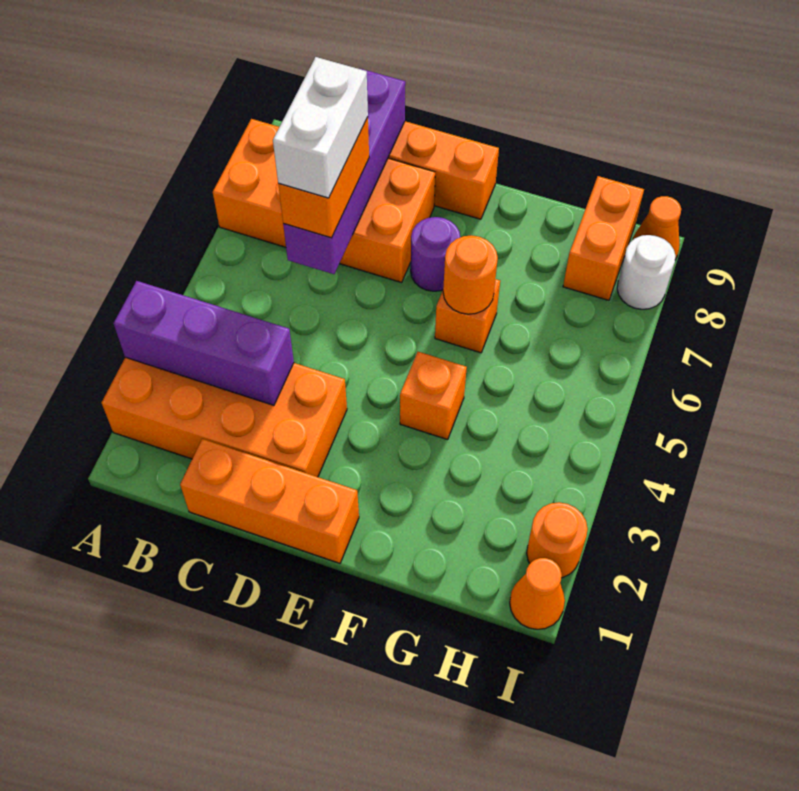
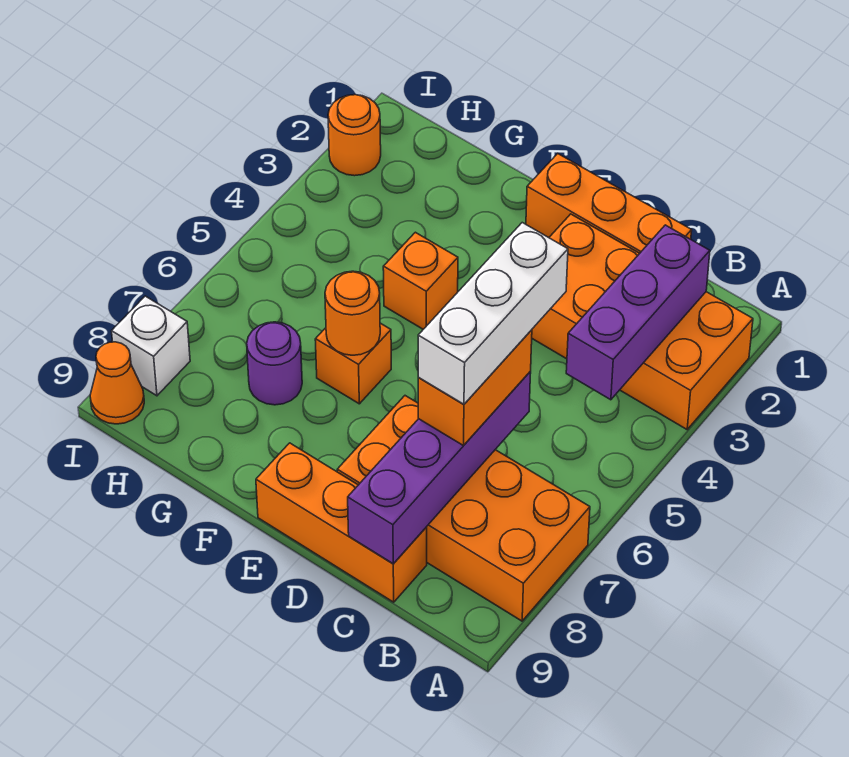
purple 1x3 brick [114,281,294,405] -> purple 1x3 brick turned to [566,225,710,400]
white 1x2 brick [273,57,368,198] -> white 1x3 brick [418,223,568,404]
purple 1x1 round brick [411,217,460,291] -> purple 1x1 round brick moved to [247,322,302,405]
orange 1x2 brick [563,176,644,300] -> none
orange 1x1 cone [510,558,565,629] -> none
white 1x1 round brick [617,235,676,309] -> white 1x1 brick [112,296,190,396]

